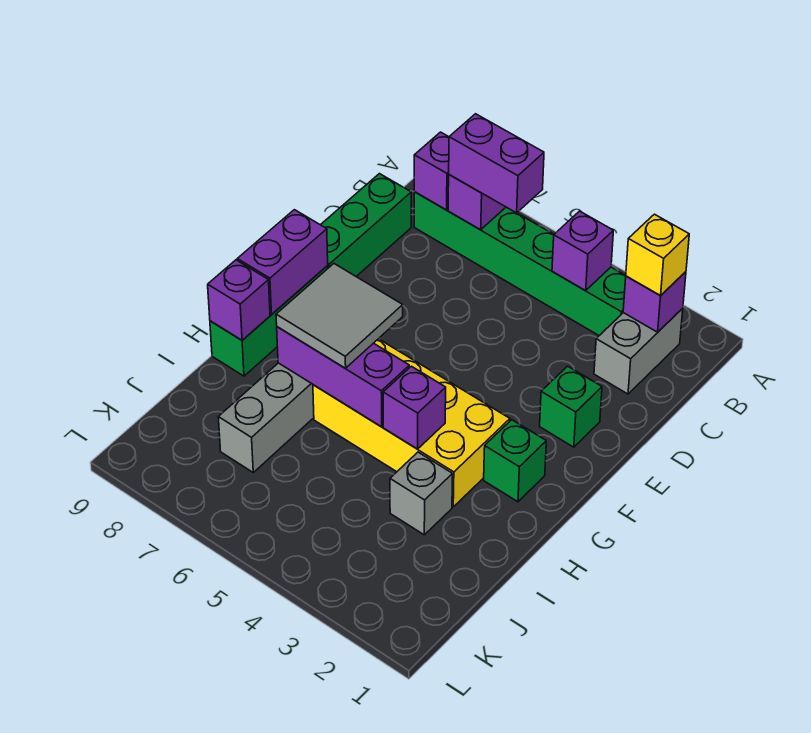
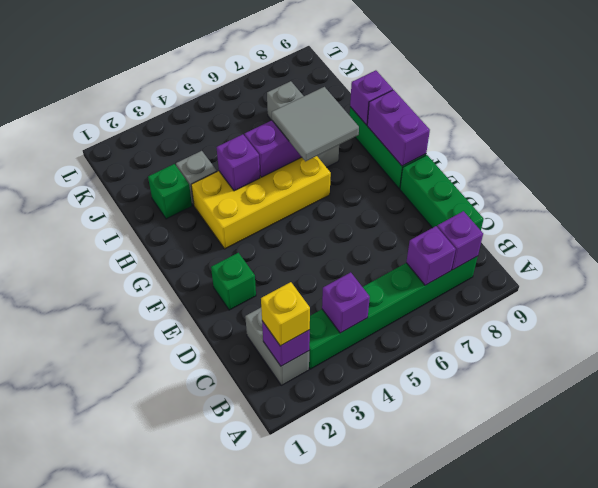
purple 1x2 brick [449,114,544,213] -> none
green 1x1 brick [484,420,546,502] -> green 1x1 brick moved to [148,164,192,219]

